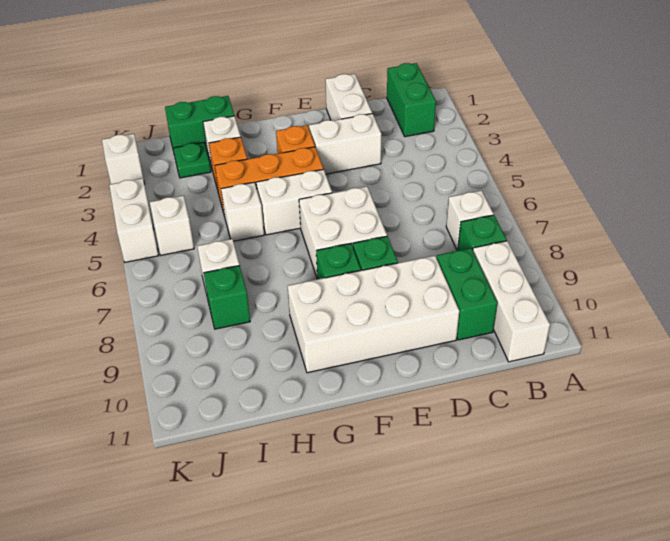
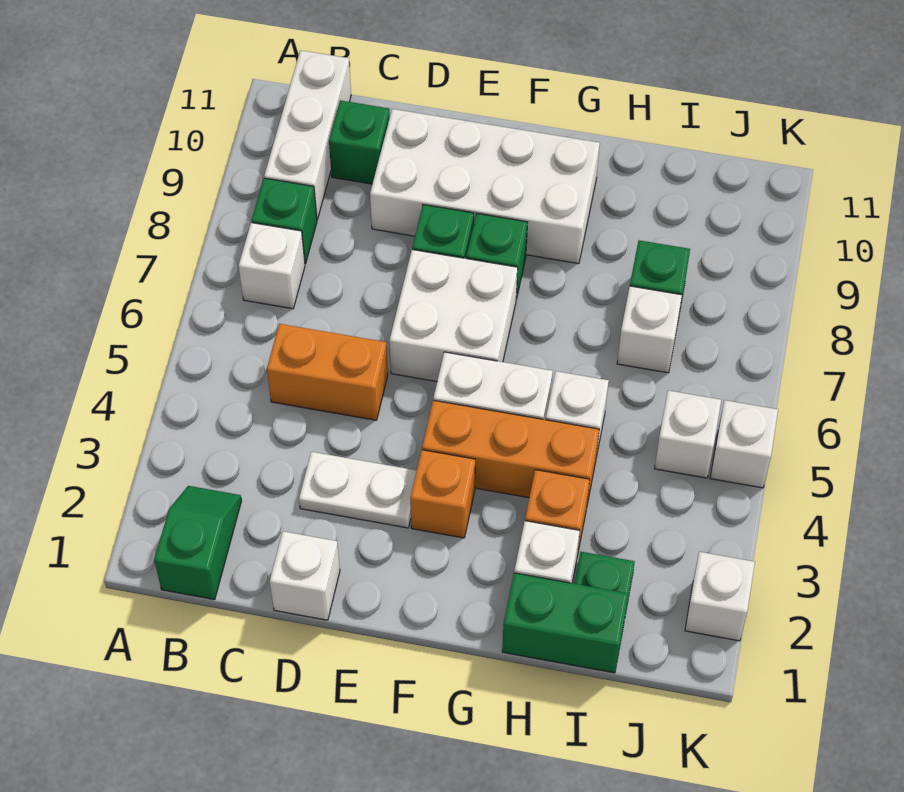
green 1x2 brick [387,63,436,137] -> green 1x2 slope [154,486,242,600]
none -> orange 1x2 brick [267,324,388,420]
green 1x2 brick [437,248,497,340] -> green 1x1 brick [329,100,390,184]
white 1x2 brick [325,74,372,121] -> white 1x1 brick [270,531,340,620]
white 1x2 brick [309,114,381,174] -> white 1x2 plate [299,452,417,528]
white 1x2 brick [109,178,159,262] -> white 1x1 brick [710,400,778,488]

